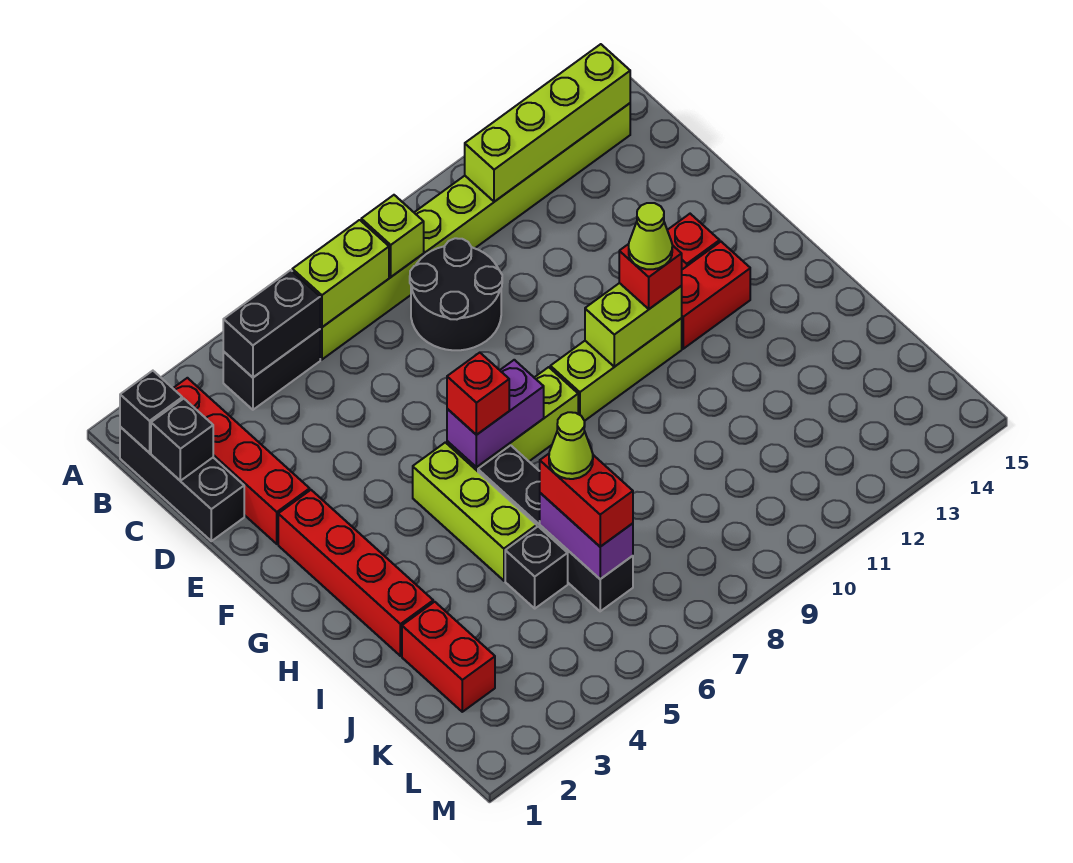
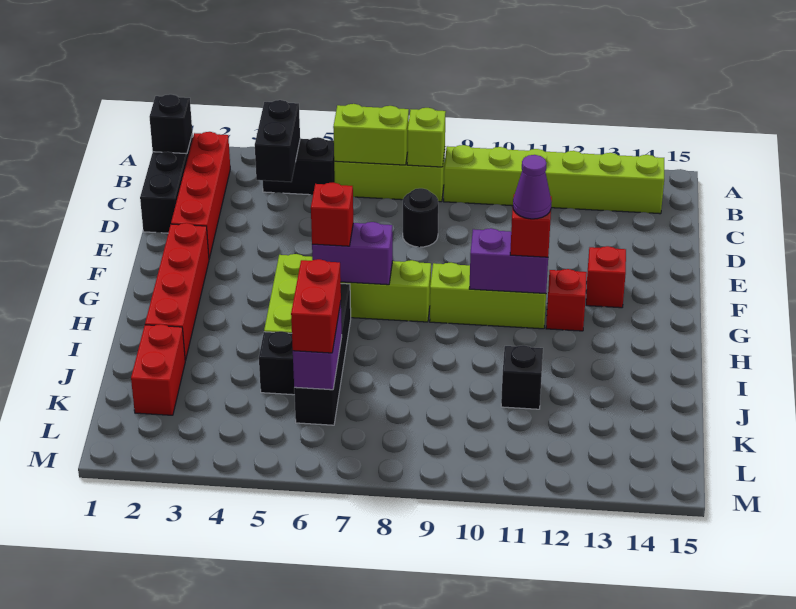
black 1x2 brick [223,270,320,377] -> black 1x2 brick turned to [255,100,300,182]
lime 1x4 brick [465,44,630,202] -> none
black 1x1 brick [151,399,213,481] -> black 1x1 brick moved to [501,345,543,409]
black 2x2 round brick [410,238,502,350] -> black 1x1 round brick [403,188,438,247]
lime 1x2 brick [585,283,682,367] -> purple 1x2 brick [469,228,548,294]
lime 1x1 cone [629,203,672,269] -> purple 1x1 cone [513,155,551,219]
red 1x2 brick [681,242,750,349] -> red 1x1 brick [546,269,587,331]
lime 1x1 cone [549,412,593,479] -> none

